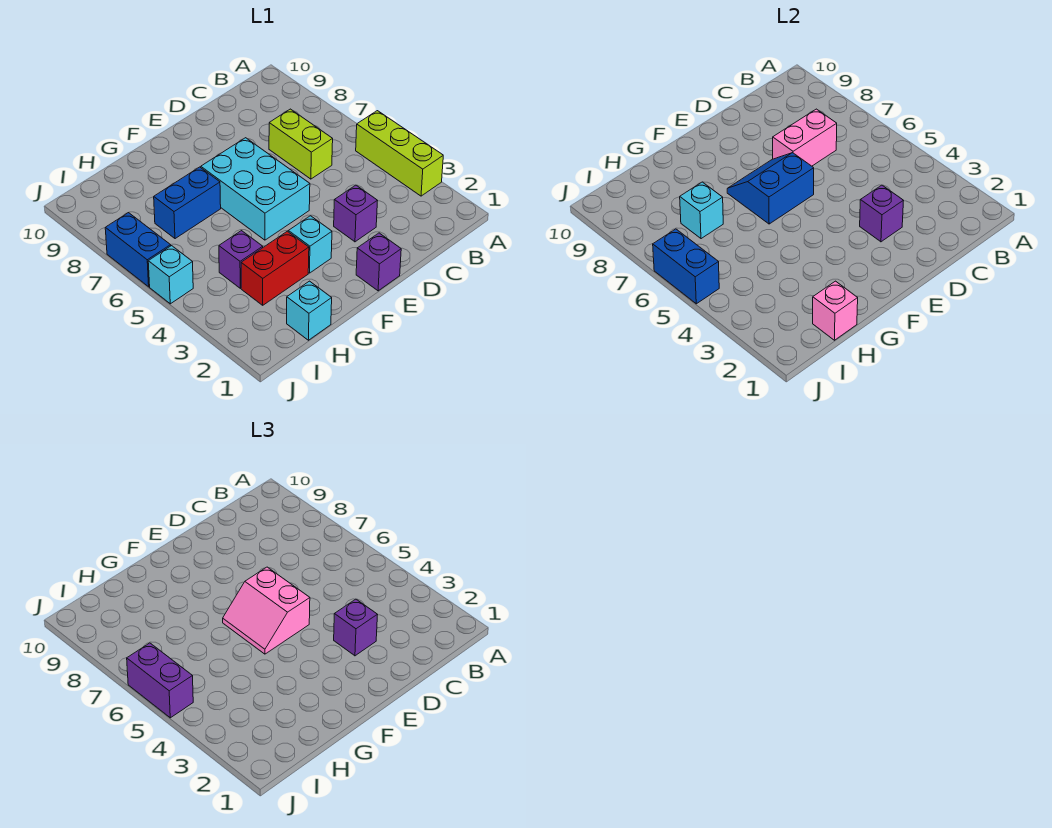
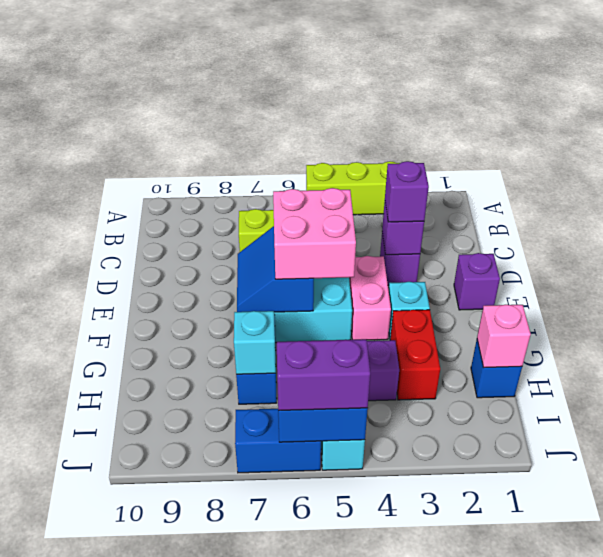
pink 1x2 brick [773,109,837,166] -> pink 1x2 brick moved to [349,256,391,340]
pink 2x2 slope [223,567,310,654] -> pink 2x2 brick [273,188,356,279]
cyan 1x1 brick [287,281,332,340] -> blue 1x1 brick [471,340,522,398]

